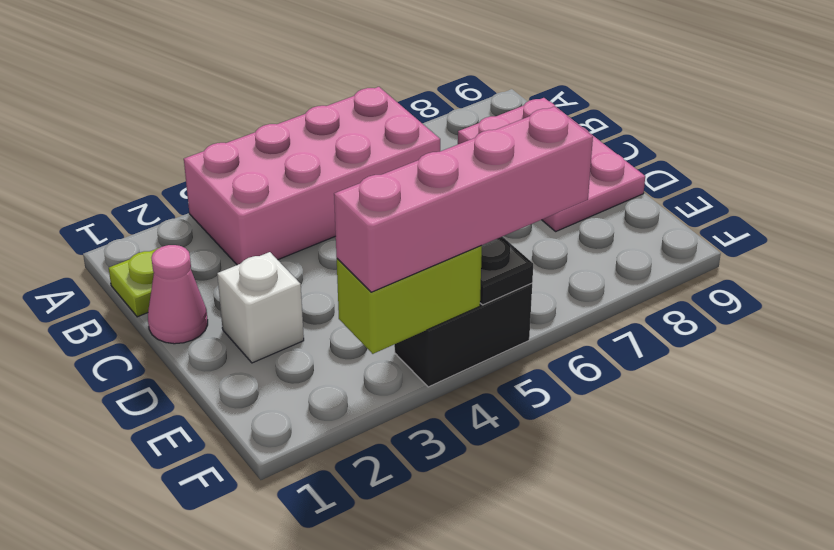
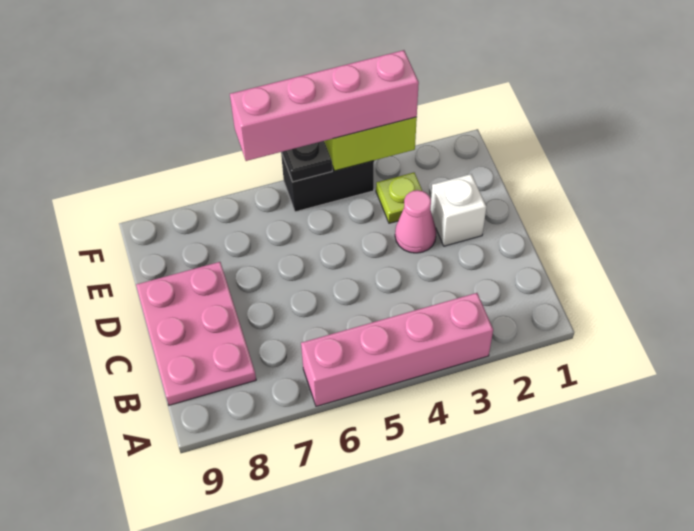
pink 2x4 brick [184,87,440,265] -> pink 1x4 brick [301,293,493,406]
lime 1x1 plate [109,248,159,317] -> lime 1x1 plate moved to [376,172,422,223]
pink 1x1 cone [148,245,208,344] -> pink 1x1 cone moved to [395,190,436,253]

